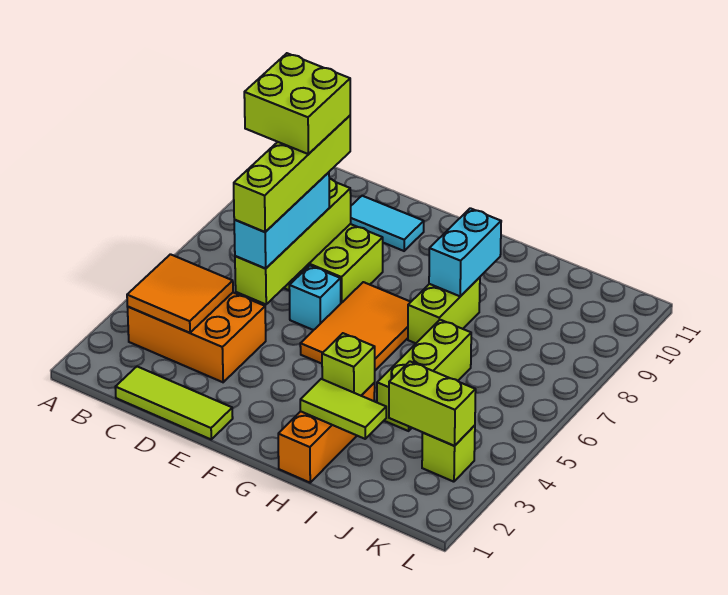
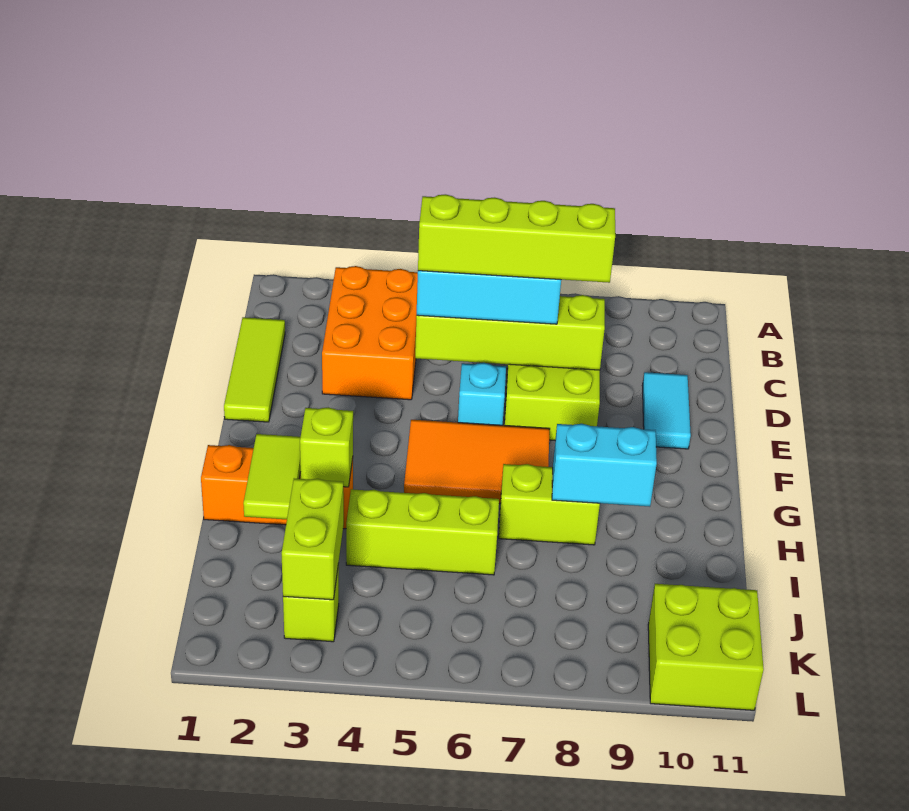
orange 2x2 tile [127,254,233,333] -> none
lime 2x2 brick [244,53,350,154] -> lime 2x2 brick moved to [648,584,764,710]

